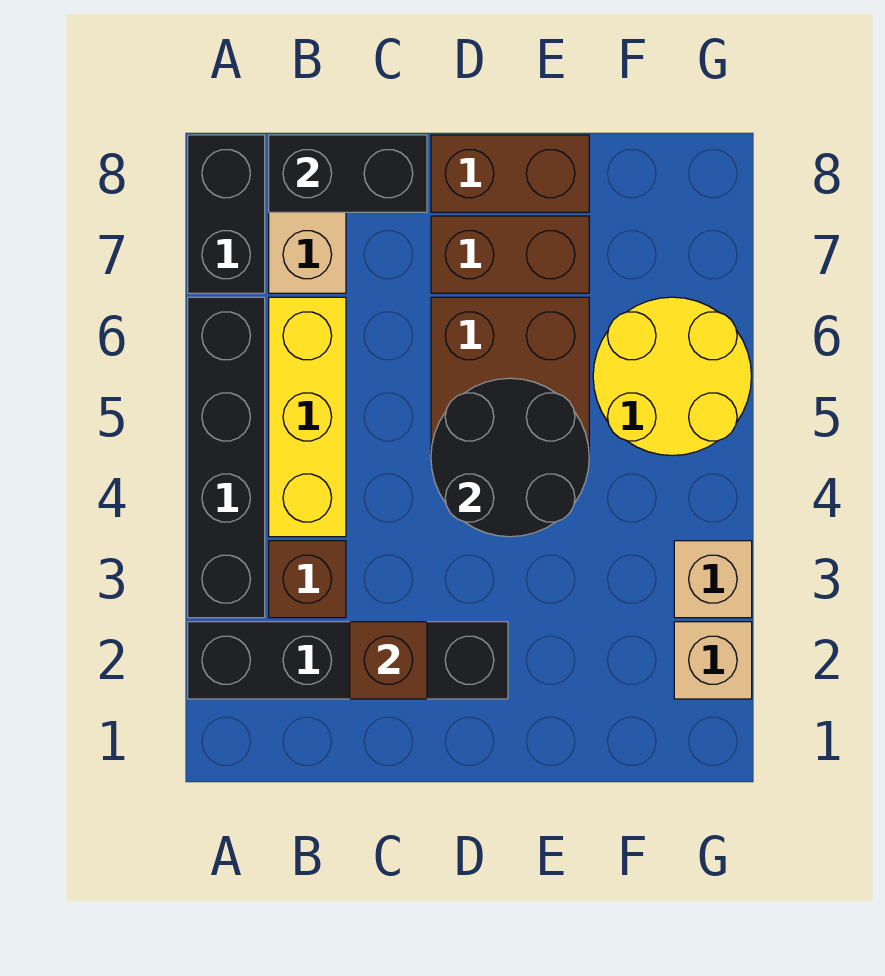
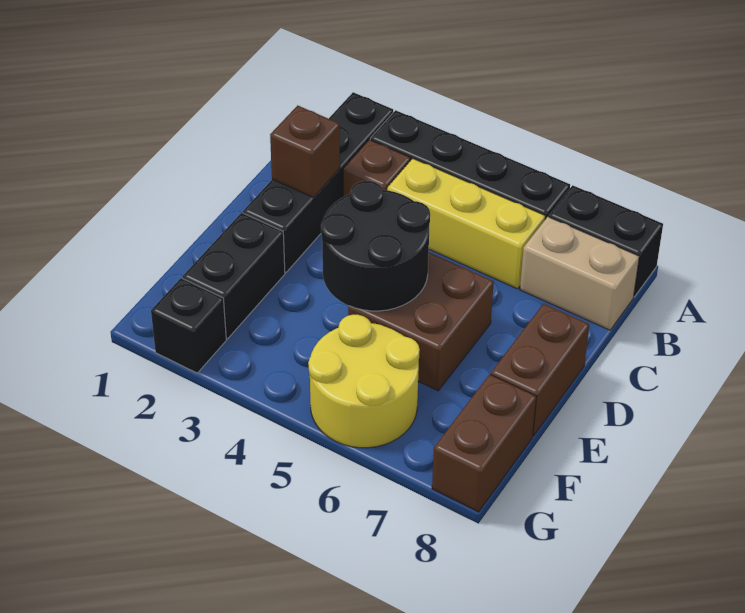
black 1x2 brick [269,135,427,212] -> black 1x2 brick moved to [183,213,285,339]
brown 1x2 brick [431,216,589,293] -> brown 1x2 brick moved to [432,374,537,512]
tan 1x1 brick [674,622,752,699] -> black 1x1 brick [151,278,226,373]
tan 1x1 brick [674,541,752,618] -> none

